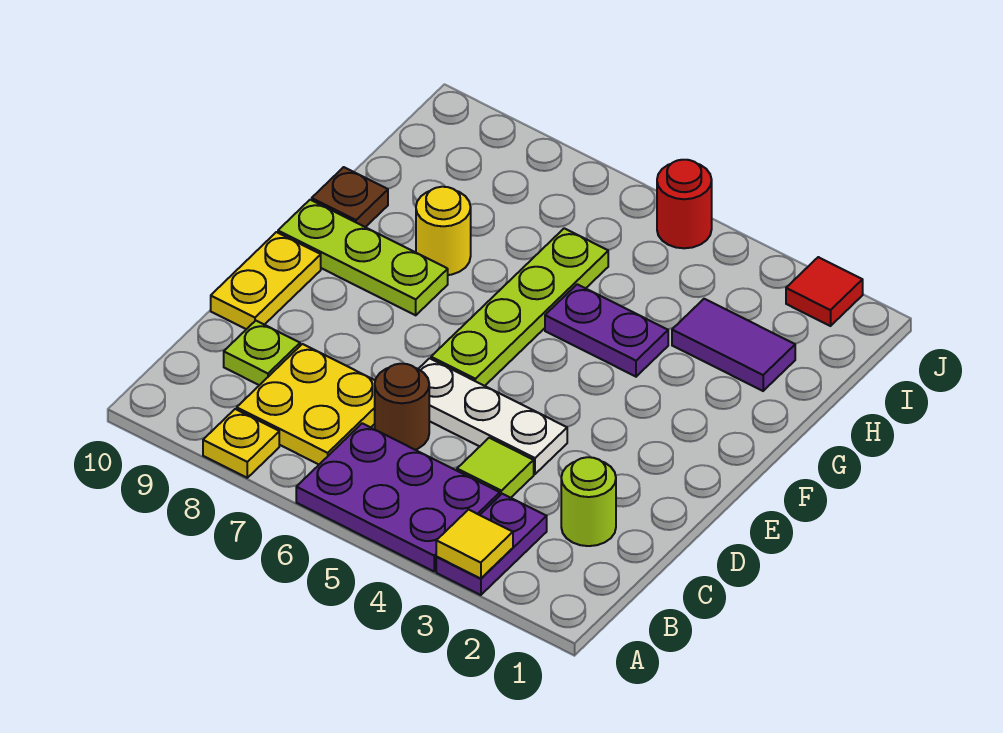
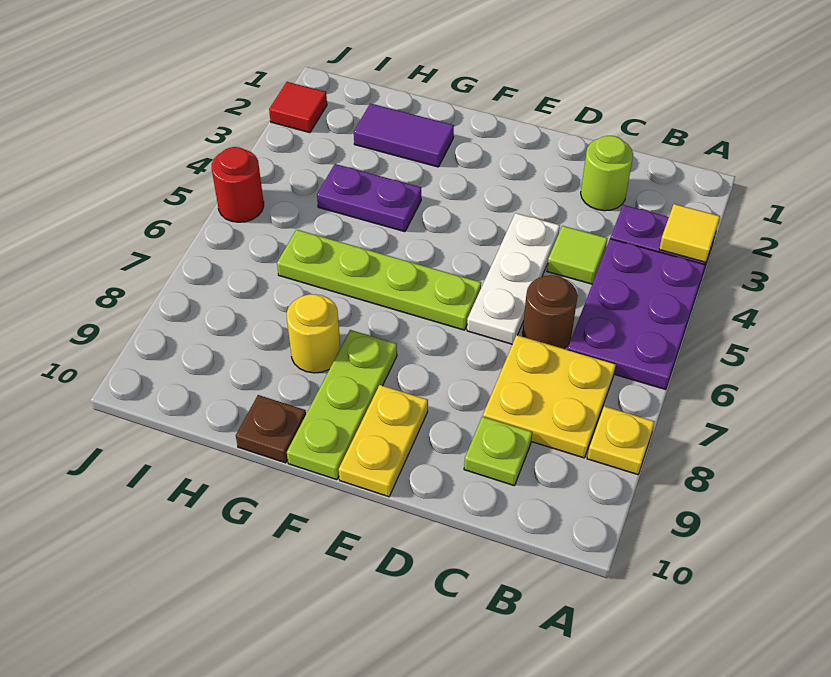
yellow 1x2 plate [211,232,321,329] -> yellow 1x2 plate turned to [339,385,428,497]
purple 1x2 plate [545,284,668,377] -> purple 1x2 plate turned to [317,164,421,232]
purple 1x2 tile [672,299,795,391] -> purple 1x2 tile turned to [354,103,454,167]

